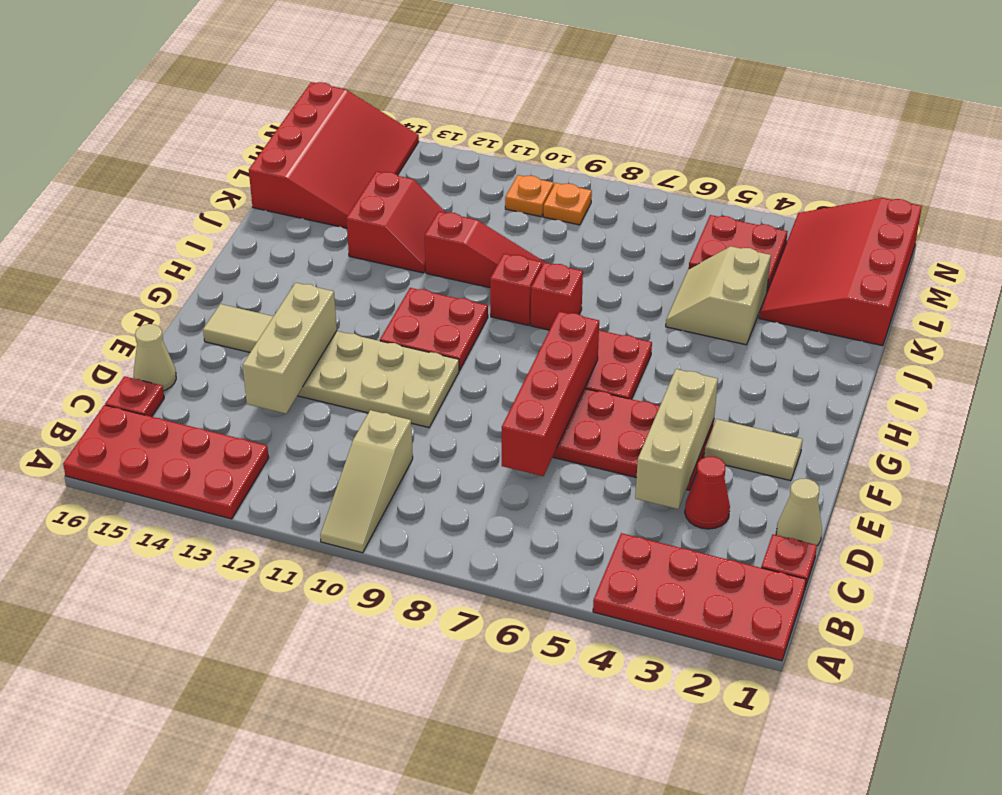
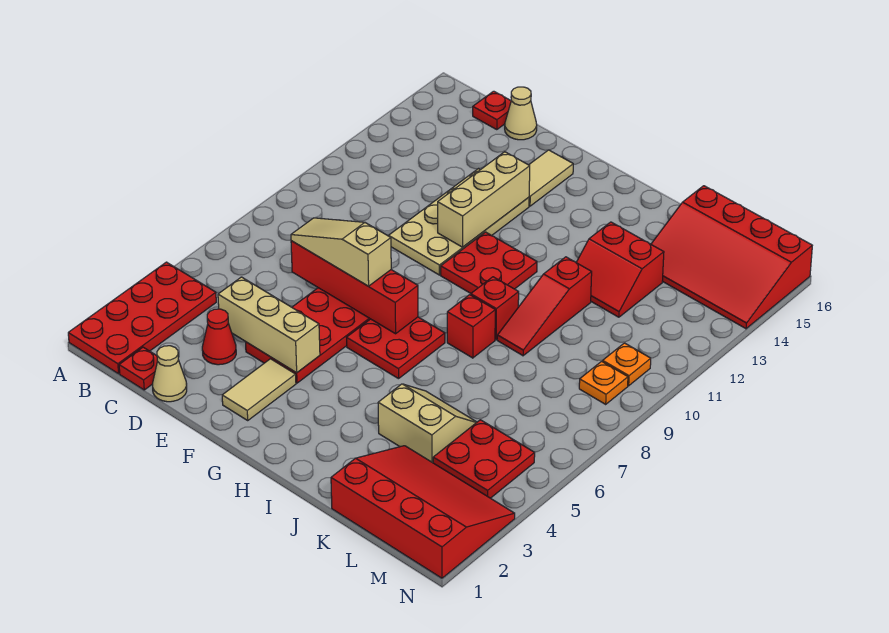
tan 1x3 slope [320,410,413,553] -> tan 1x3 slope moved to [291,218,391,286]
red 2x4 plate [63,405,269,519] -> none
tan 1x3 brick [243,283,337,414] -> tan 1x3 brick turned to [438,152,530,247]

